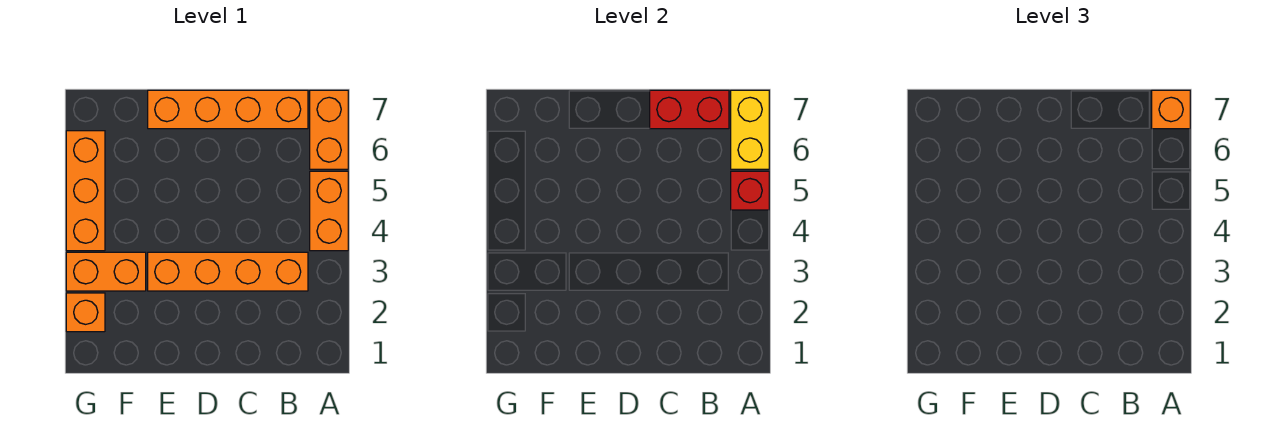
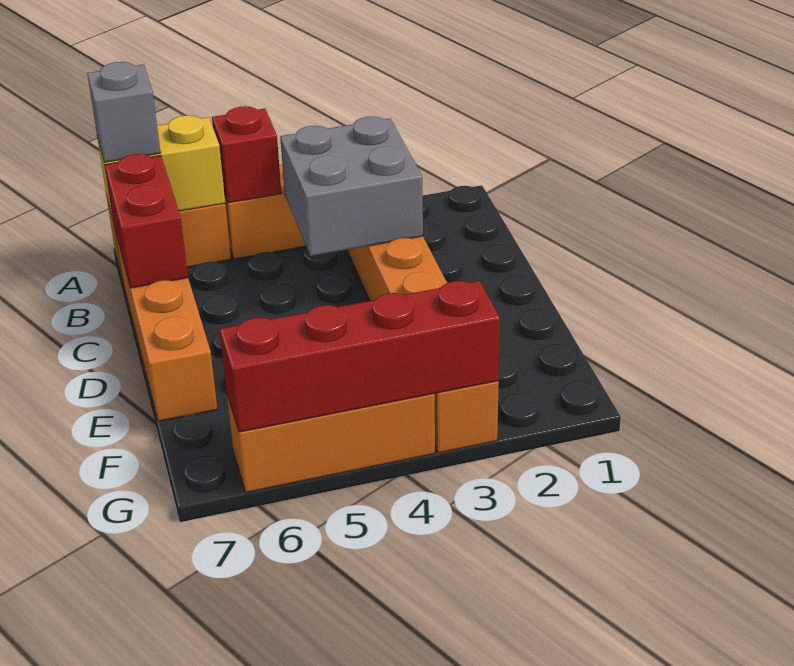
orange 1x1 brick [1152,90,1190,129] -> grey 1x1 brick [87,62,161,162]
none -> grey 2x2 brick [280,116,423,256]
orange 1x1 brick [66,293,105,332] -> none
none -> red 1x4 brick [220,281,500,432]

